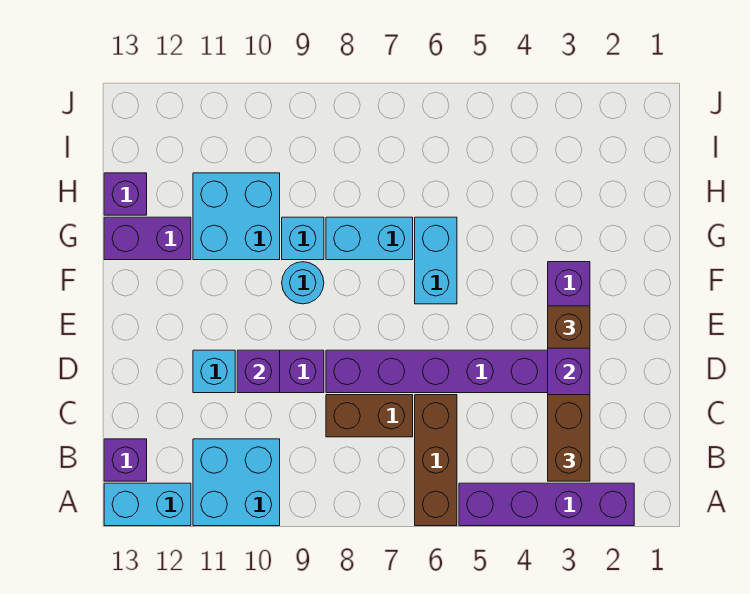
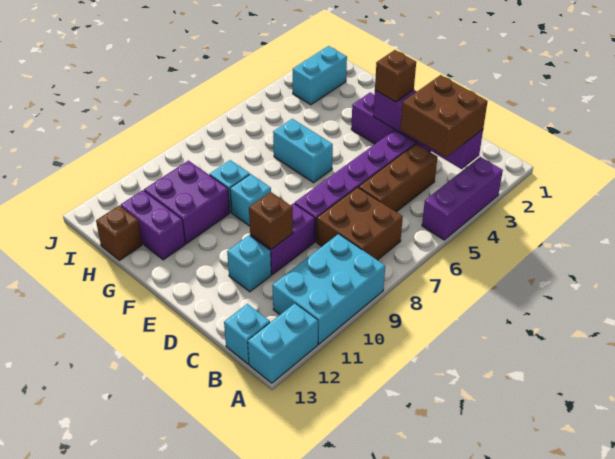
purple 1x4 brick [459,483,634,526] -> purple 1x3 brick [422,157,503,240]
brown 1x3 brick [415,395,457,526] -> brown 1x3 brick turned to [359,144,437,212]
cyan 2x2 brick [193,439,280,526] -> cyan 2x3 brick [272,234,385,344]
brown 1x2 brick [548,395,590,481] -> brown 2x2 brick [400,75,488,157]
purple 1x1 brick [104,439,147,481] -> cyan 1x1 brick [224,304,270,364]
brown 1x2 brick [326,395,413,437] -> brown 2x2 brick [317,187,403,260]
purple 1x1 brick [237,350,280,393] -> brown 1x1 brick [249,192,293,249]
cyan 1x1 round brick [282,262,324,304] -> cyan 1x1 brick [230,174,271,226]
cyan 1x2 brick [326,217,413,260] -> cyan 1x2 brick moved to [293,46,347,105]
cyan 2x2 brick [193,173,280,260] -> purple 2x2 brick [144,161,230,244]
purple 1x2 brick [104,217,191,260] -> purple 1x2 brick turned to [120,190,185,260]
purple 1x1 brick [104,173,147,215] -> brown 1x1 brick [96,206,142,260]

